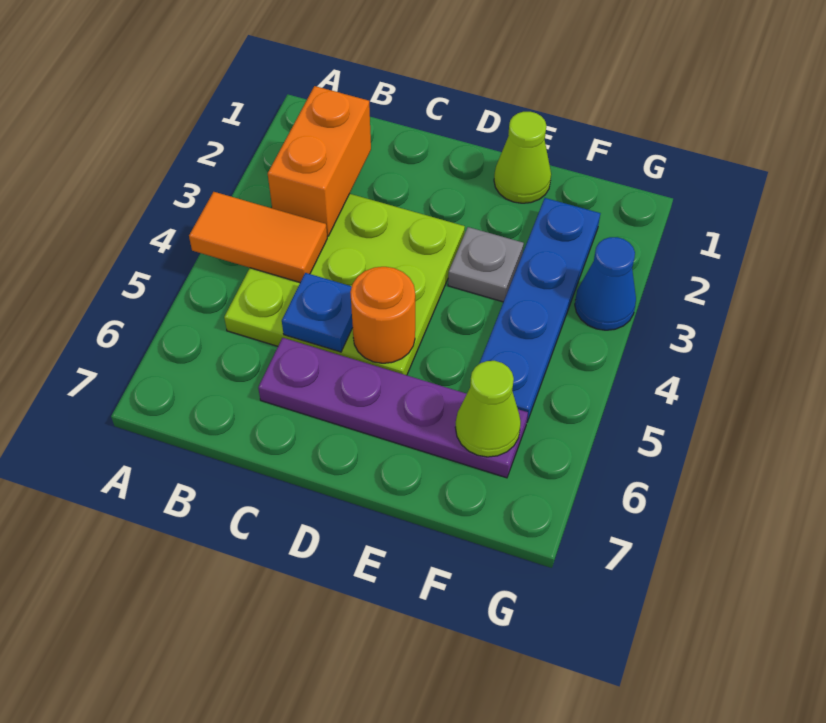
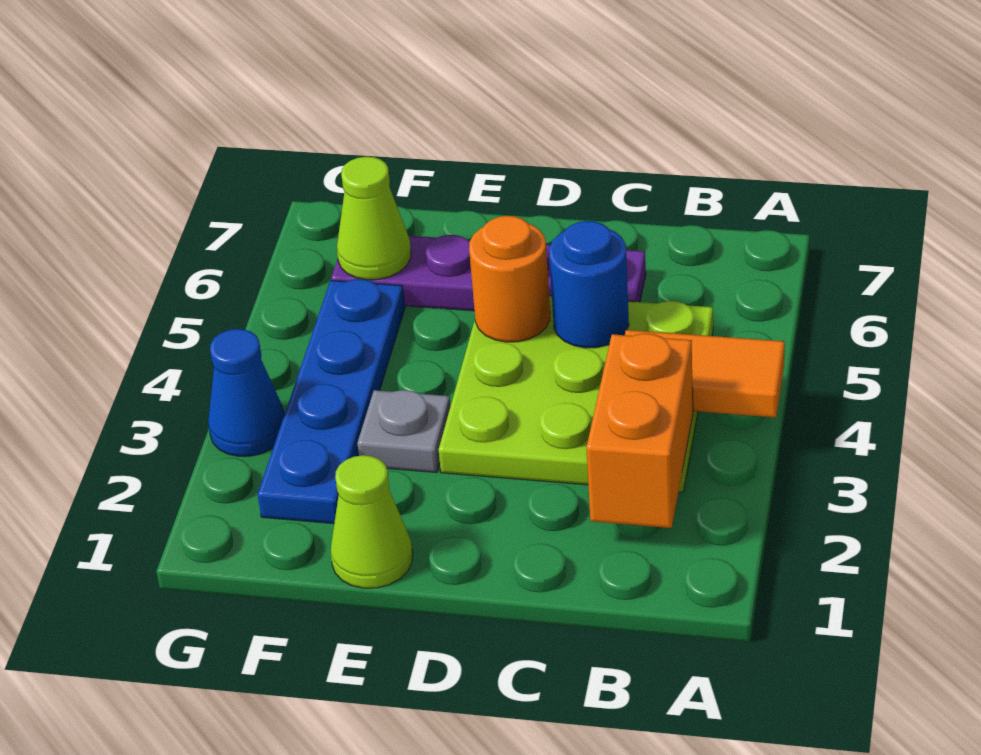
blue 1x1 plate [282,273,353,352] -> blue 1x1 round brick [549,221,629,348]

